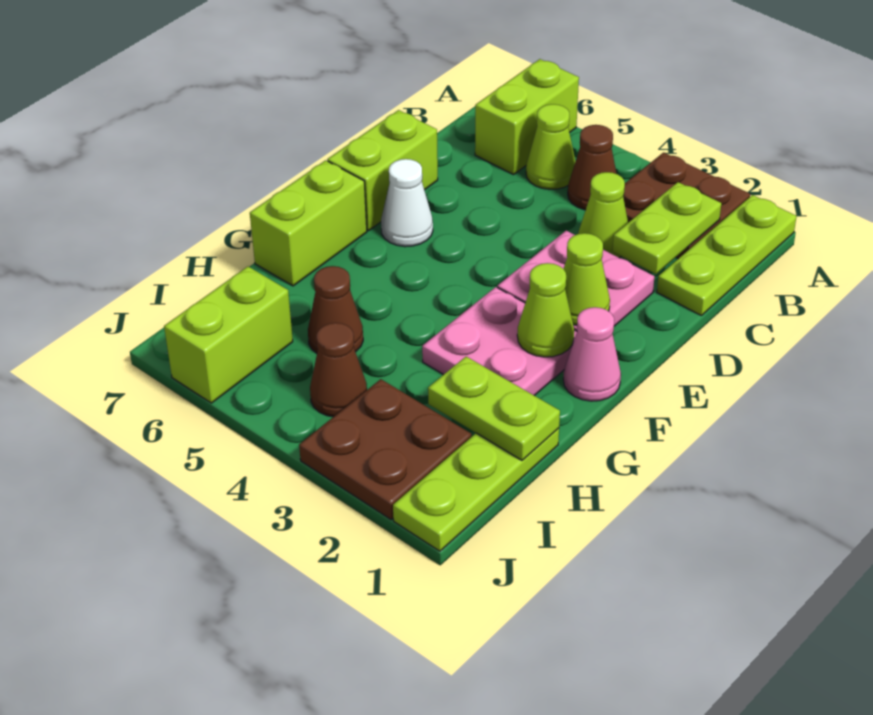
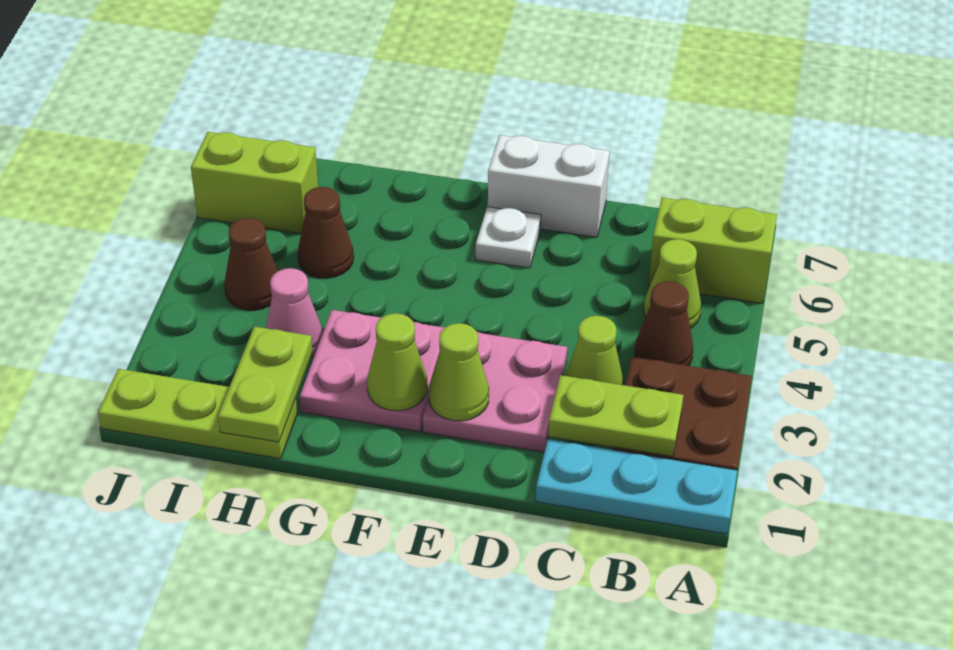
lime 1x3 plate [657,195,797,316] -> cyan 1x3 plate [536,439,737,534]
lime 1x2 brick [327,110,438,231] -> white 1x2 brick [488,135,610,237]
white 1x1 cone [381,159,433,247] -> white 1x1 plate [476,207,541,268]
pink 1x1 cone [563,307,621,401] -> pink 1x1 cone moved to [266,268,323,358]
lime 1x2 brick [250,160,367,286] -> none
brown 2x2 plate [299,379,471,519] -> none

